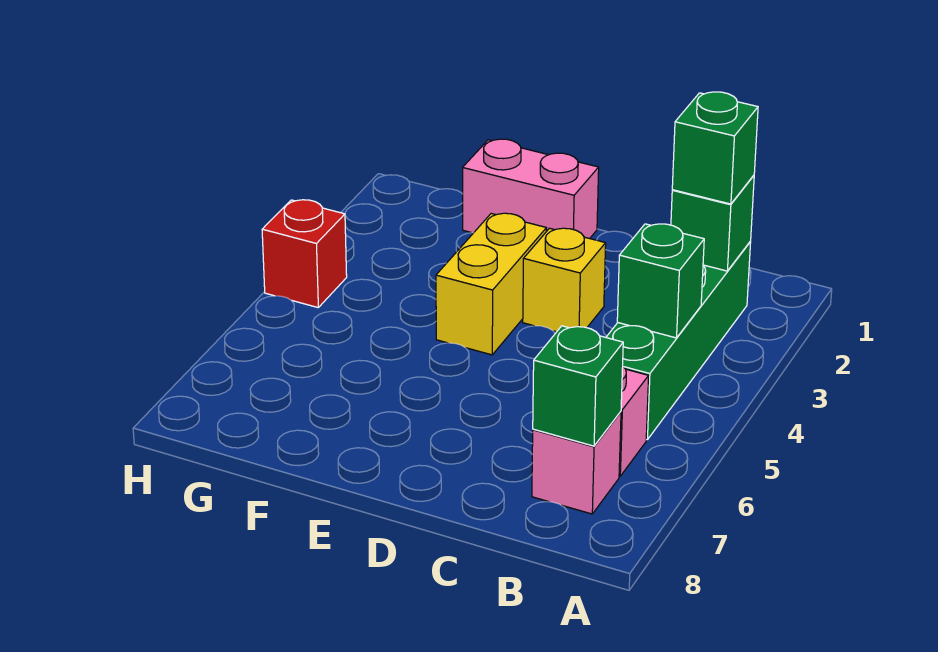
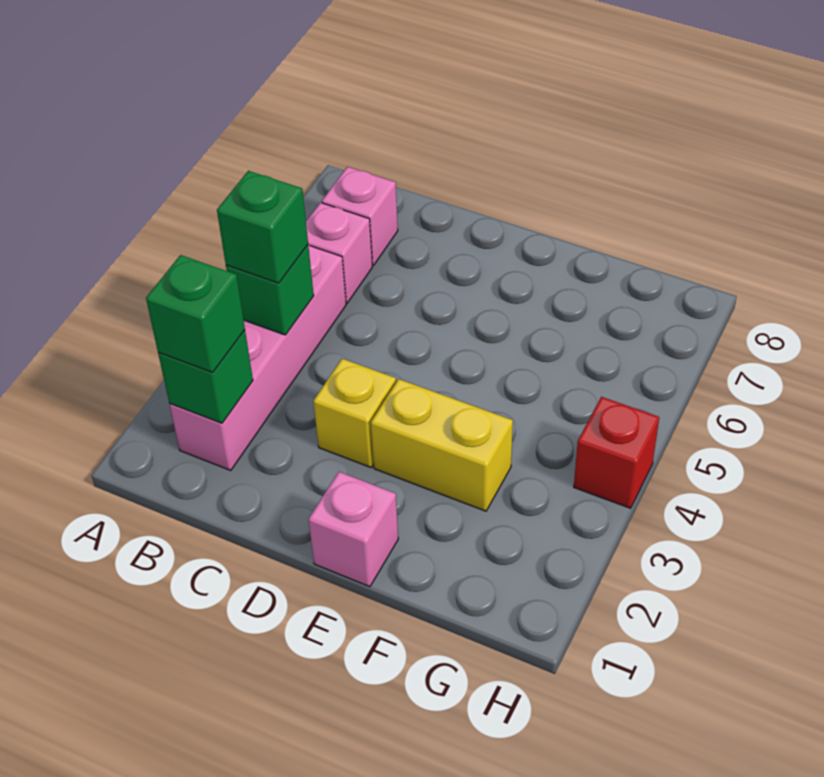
green 1x4 brick [606,242,751,440] -> pink 1x4 brick [169,245,346,470]
green 1x1 brick [533,326,623,446] -> green 1x1 brick moved to [217,171,308,283]
pink 1x2 brick [463,139,599,239] -> pink 1x1 brick [308,472,398,587]
yellow 1x2 brick [436,213,547,355] -> yellow 1x2 brick turned to [371,379,513,511]

